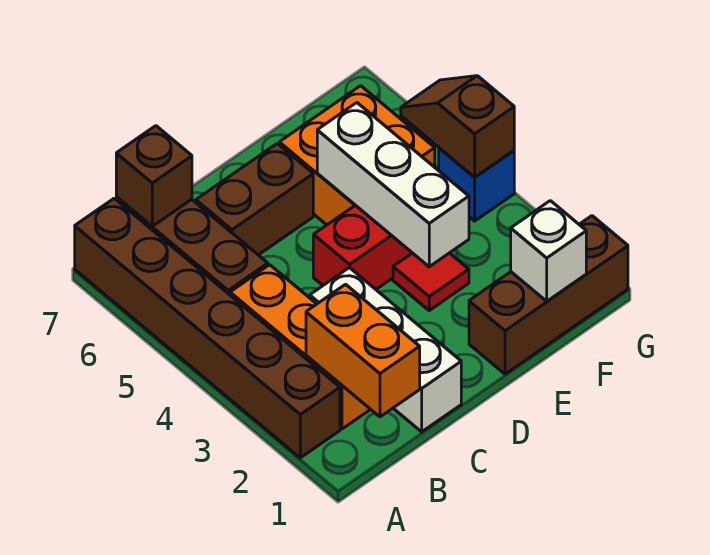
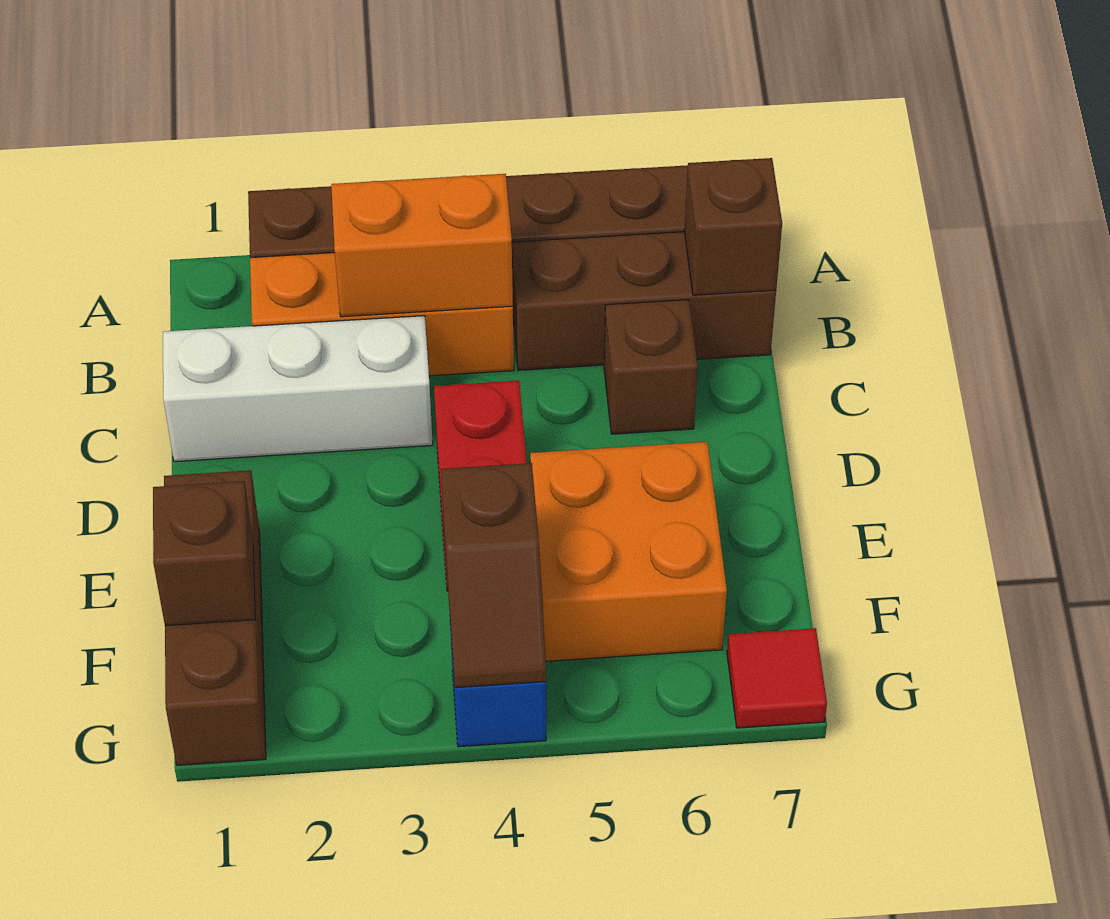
orange 1x2 brick [306,284,420,417] -> orange 1x2 brick moved to [331,174,513,317]
brown 1x2 brick [196,143,313,255] -> brown 1x1 brick [604,300,698,434]
red 1x1 tile [393,253,469,310] -> red 1x1 tile moved to [727,628,827,728]
white 1x3 brick [317,103,469,267] -> none
white 1x1 brick [511,201,586,301] -> brown 1x1 brick [153,481,255,626]
brown 1x2 slope [401,76,514,177] -> brown 1x2 slope turned to [441,463,546,688]

